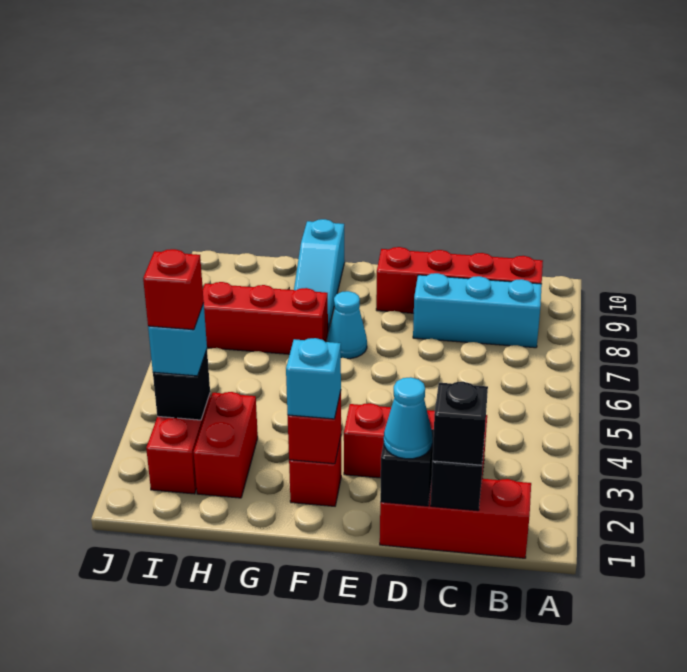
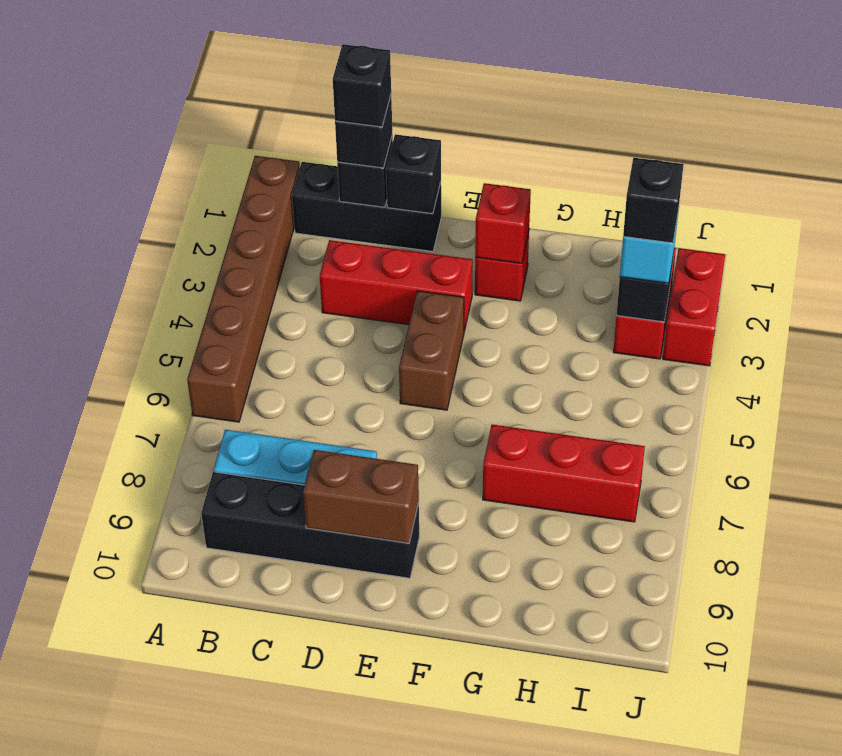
none -> brown 1x6 brick [187,156,300,422]
red 1x3 brick [380,478,531,558] -> black 1x3 brick [292,162,441,251]
red 1x4 brick [376,247,543,313] -> black 1x4 brick [201,472,419,578]
none -> black 1x1 brick [333,44,391,127]
cyan 1x1 cone [384,377,432,459] -> none
none -> brown 1x2 brick [303,450,419,543]
none -> brown 1x2 brick [399,291,464,410]
cyan 1x1 brick [286,338,341,419] -> none
cyan 1x1 cone [327,291,367,359] -> none
cyan 1x3 slope [294,219,345,331] -> none
red 1x2 brick [194,392,258,498] -> red 1x2 brick moved to [663,248,725,366]
red 1x1 brick [143,249,204,330] -> black 1x1 brick [623,158,684,243]

